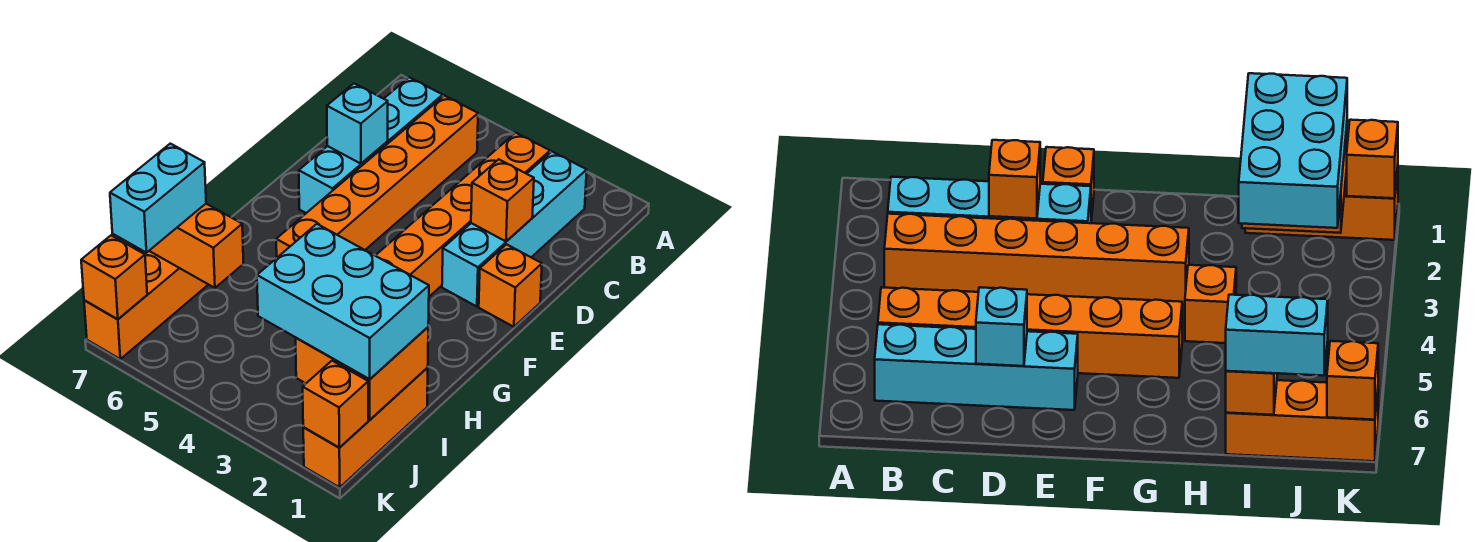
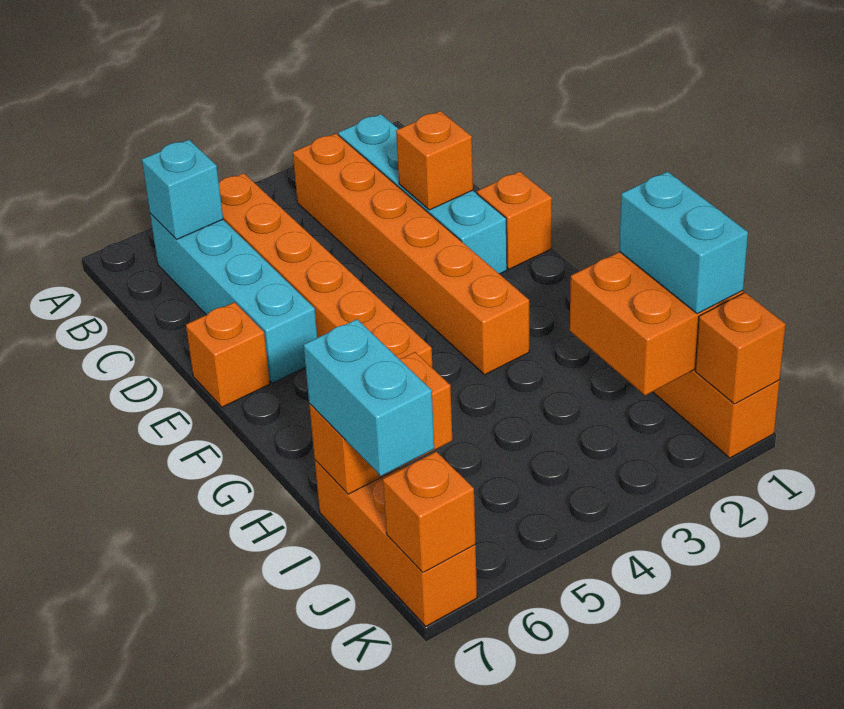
cyan 1x1 brick [327,84,388,164] -> cyan 1x1 brick moved to [142,140,223,240]
orange 1x1 brick [1185,265,1236,343] -> orange 1x1 brick moved to [186,302,270,407]
cyan 2x3 brick [257,224,429,379] -> cyan 1x2 brick [619,172,748,314]

